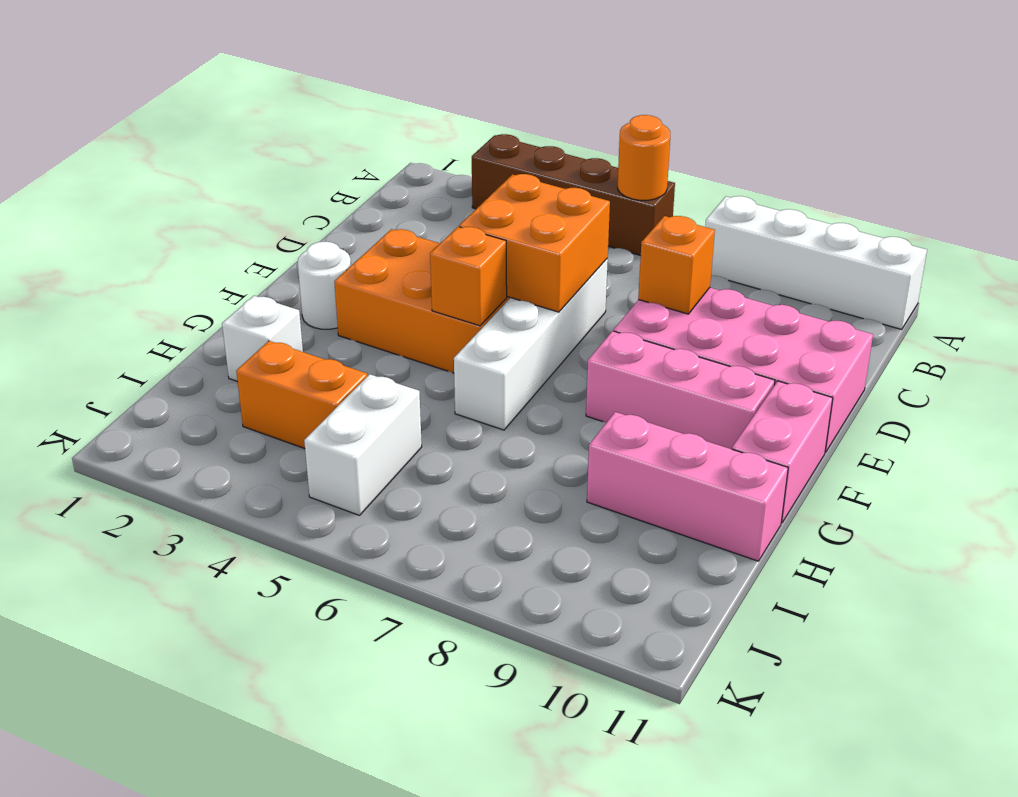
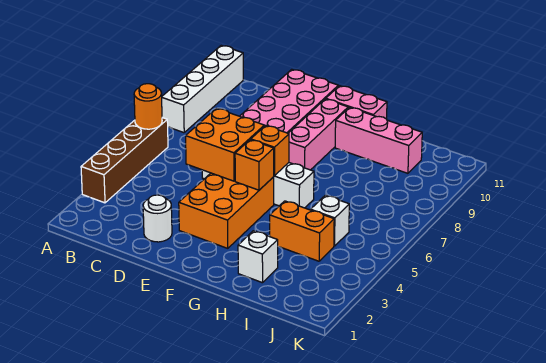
orange 1x1 brick [638,216,715,314] -> orange 1x1 brick moved to [251,126,289,176]
white 1x1 round brick [298,242,351,329] -> white 1x1 round brick moved to [143,195,172,242]
pink 1x3 brick [587,412,788,561] -> pink 1x3 brick turned to [335,107,422,173]
orange 1x2 brick [236,341,367,449] -> orange 1x2 brick turned to [270,201,334,261]
white 1x2 brick [304,374,422,515] -> white 1x1 brick [311,195,349,246]

